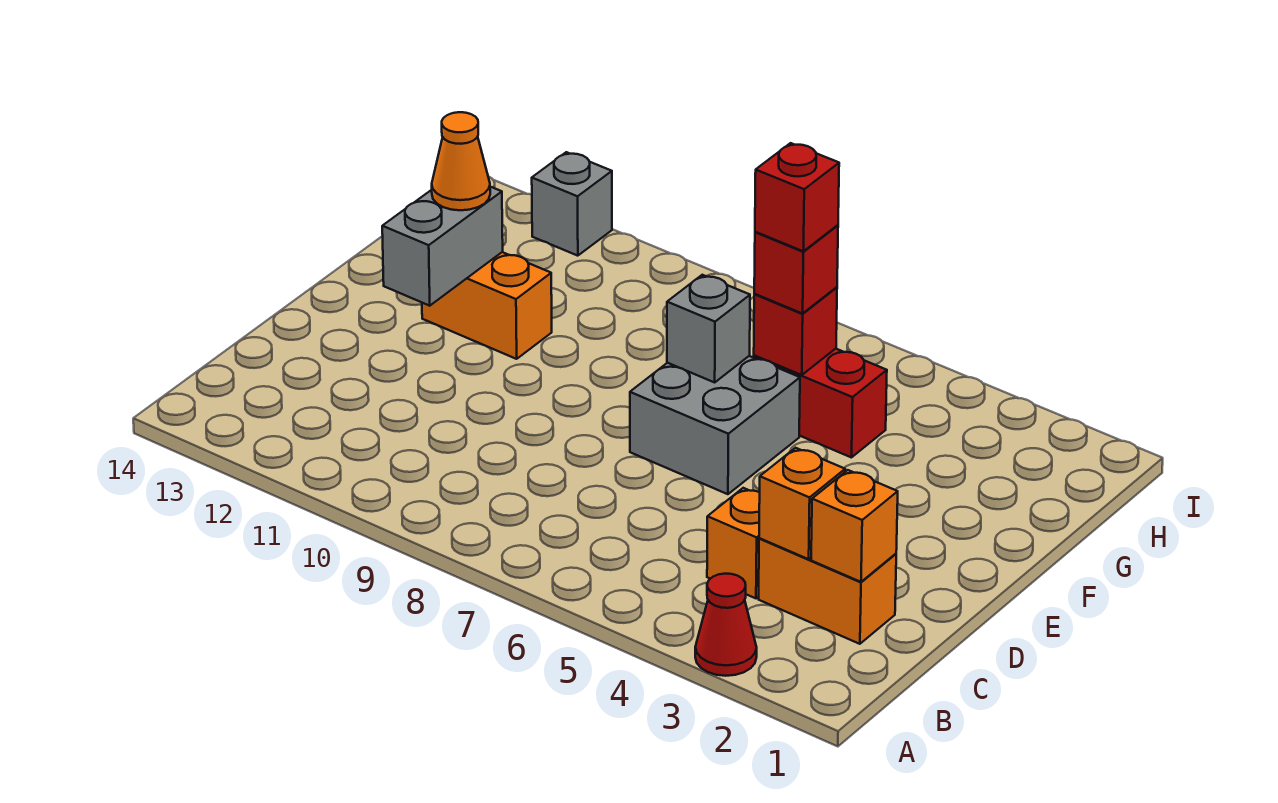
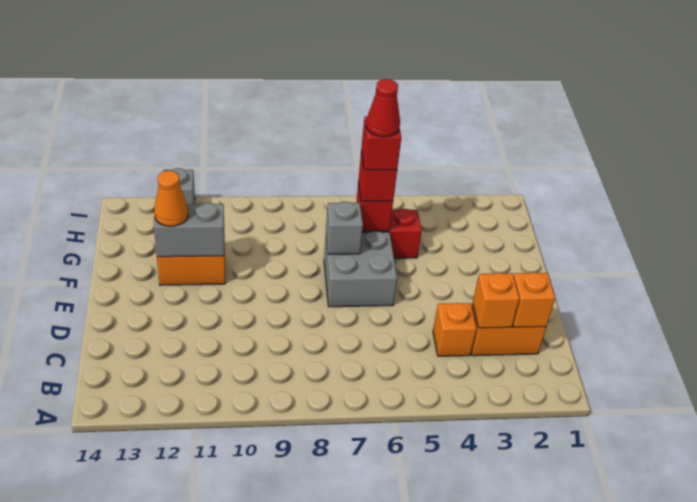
red 1x1 cone [695,574,757,676] -> red 1x1 cone moved to [366,79,400,137]
grey 1x2 brick [382,187,503,306] -> grey 1x2 brick turned to [154,203,224,257]

